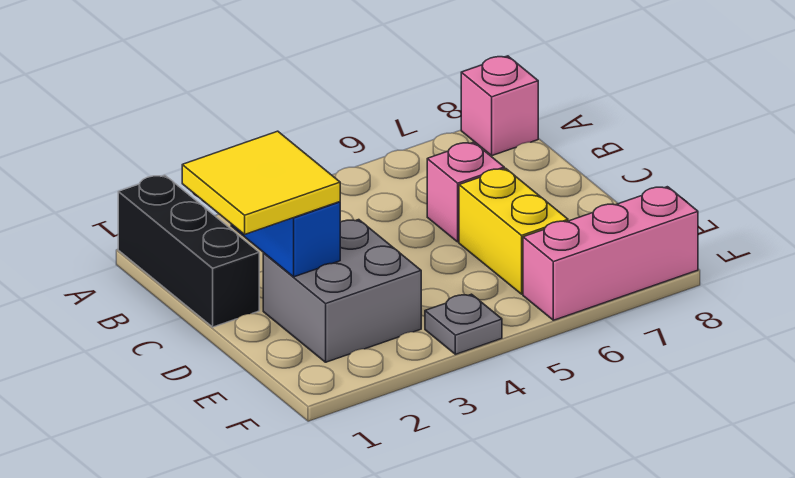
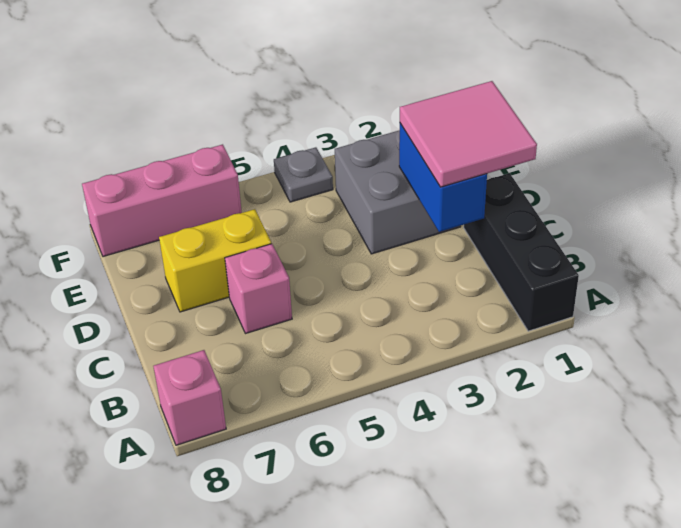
yellow 2x2 tile [182,131,340,234] -> pink 2x2 tile [400,81,537,187]
yellow 1x2 brick [459,168,568,294] -> yellow 1x2 brick turned to [159,209,271,312]

